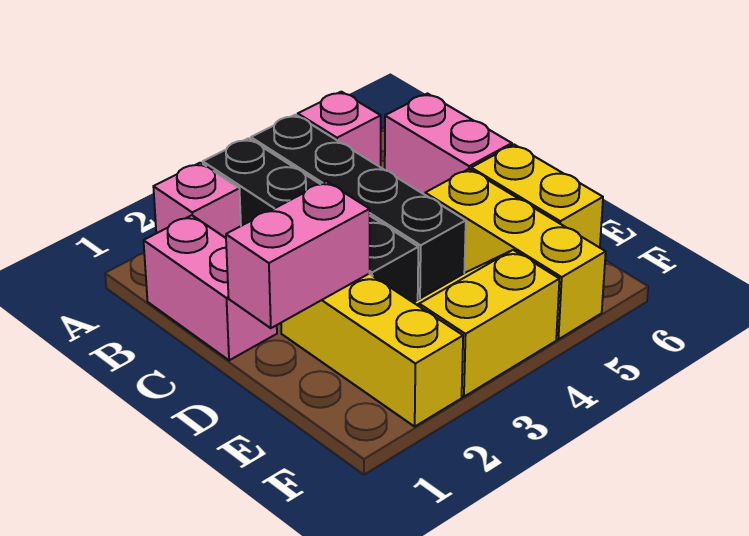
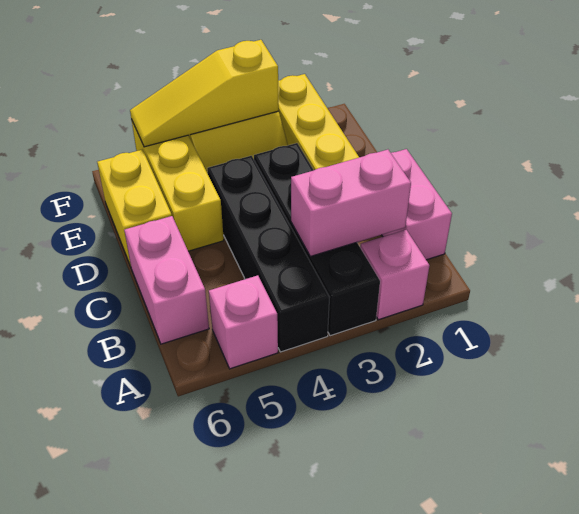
pink 1x2 brick [226,181,370,328] -> pink 1x2 brick moved to [291,150,411,256]
none -> yellow 1x3 slope [130,40,279,147]

